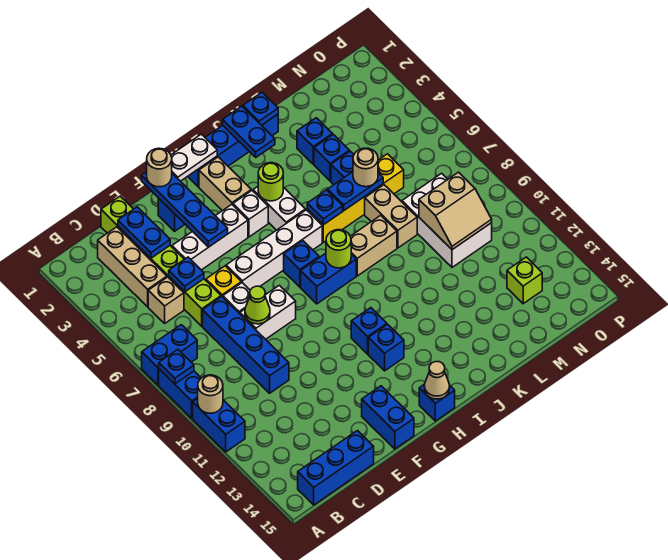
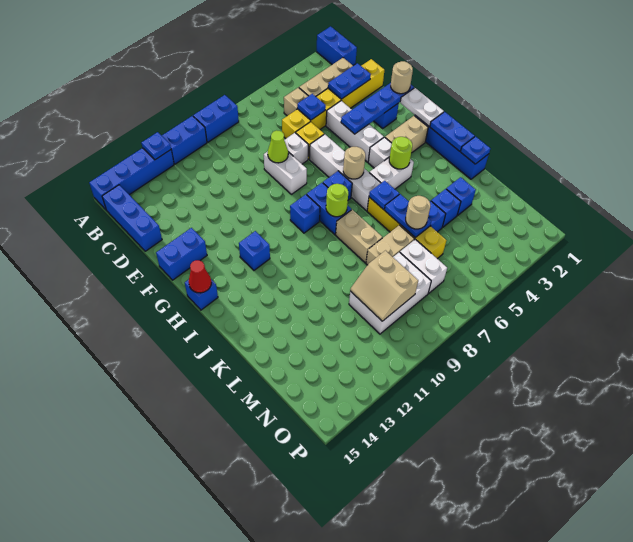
blue 1x2 brick [142,325,197,385] -> blue 1x2 brick moved to [316,26,357,65]
blue 1x1 plate [159,350,194,384] -> blue 1x1 plate moved to [141,132,171,160]
tan 1x1 round brick [198,375,223,413] -> tan 1x1 round brick moved to [343,147,365,179]
lime 1x6 brick [101,196,221,326] -> yellow 1x6 brick [282,59,384,139]
blue 1x4 brick [203,297,289,393] -> blue 1x4 brick moved to [89,148,174,210]
blue 1x1 brick [351,308,387,354] -> blue 1x1 brick moved to [290,195,320,233]
tan 1x1 cone [424,362,450,399] -> red 1x1 cone [189,260,211,293]
blue 1x2 plate [223,106,275,157] -> blue 1x2 plate turned to [430,112,475,151]
none -> white 1x2 brick [400,239,447,293]
lime 1x1 brick [507,257,542,304] -> none

